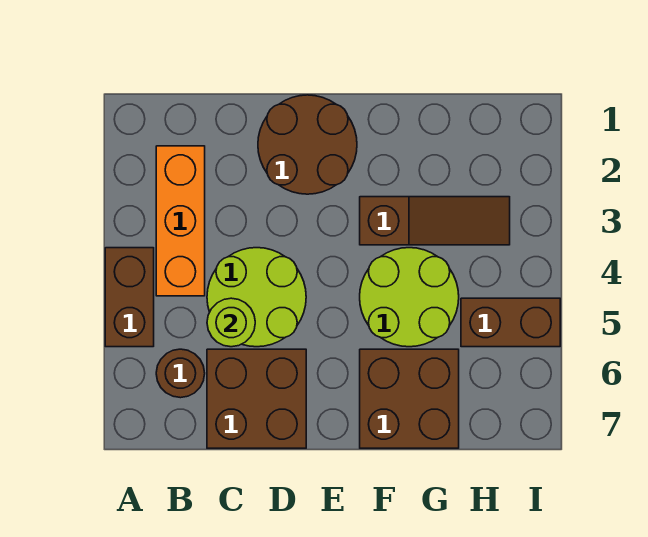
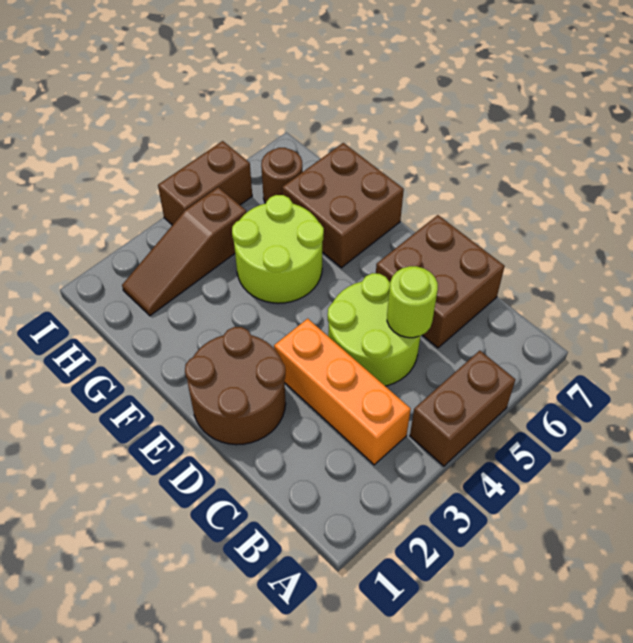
orange 1x3 brick [156,146,205,296] -> orange 1x3 brick turned to [274,319,411,465]
brown 1x1 round brick [156,349,205,398] -> brown 1x1 round brick moved to [261,148,302,203]
brown 1x3 slope [360,197,510,245] -> brown 1x3 slope turned to [122,187,246,316]
brown 1x2 brick [461,298,560,347] -> brown 1x2 brick turned to [158,141,252,225]

